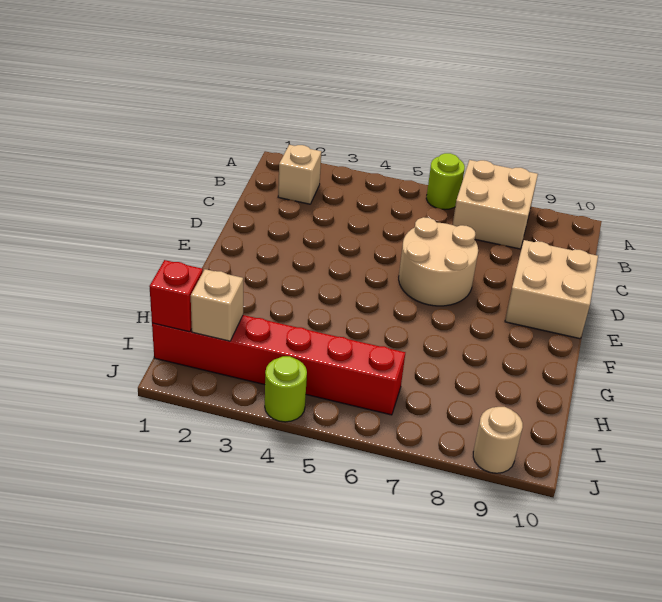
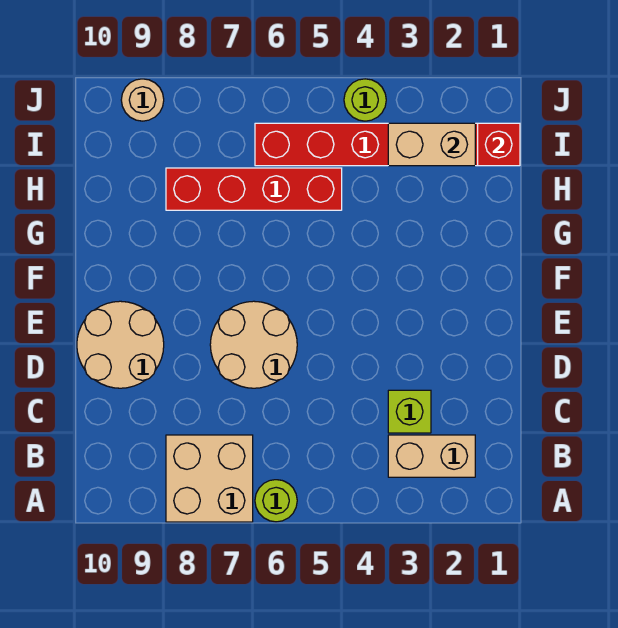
tan 1x1 brick [278,145,321,204] -> tan 1x2 brick [388,435,475,477]
none -> lime 1x1 brick [388,390,431,433]
tan 2x2 brick [505,240,598,339] -> tan 2x2 round brick [77,301,164,388]
none -> red 1x4 brick [166,168,342,210]
tan 1x1 brick [191,269,243,341] -> tan 1x2 brick [388,123,475,166]

